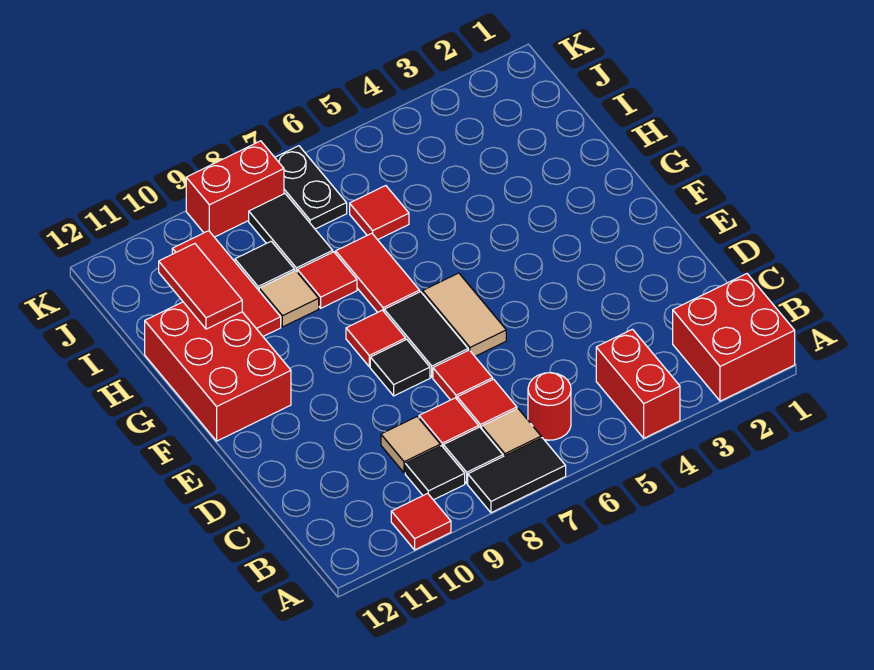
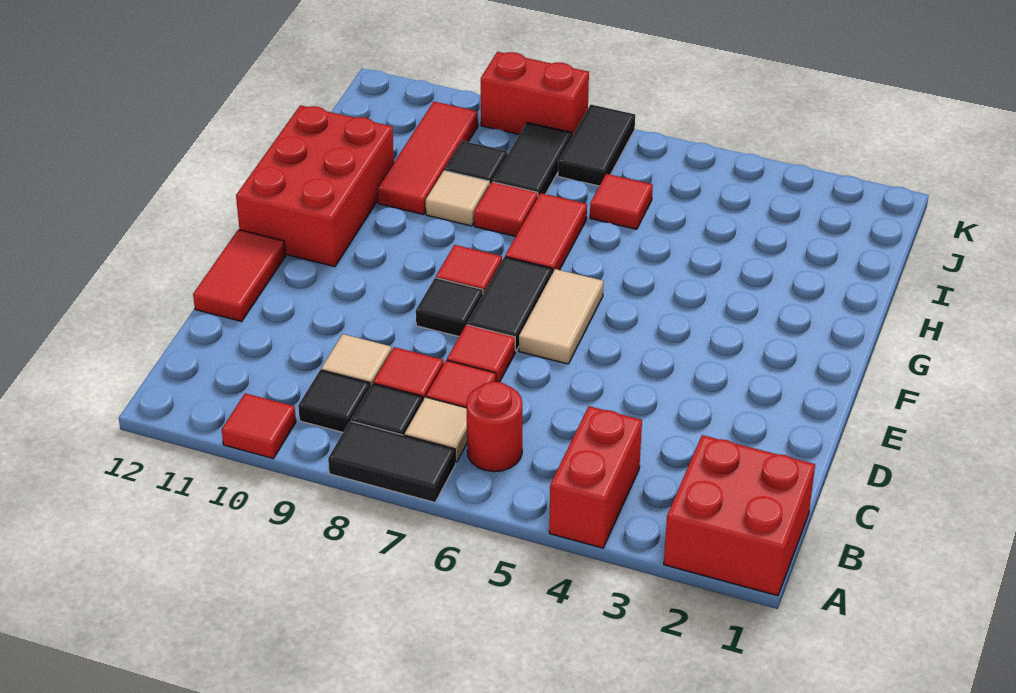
red 1x2 tile [159,244,242,329] -> red 1x2 tile moved to [193,229,285,321]
black 1x2 plate [275,146,347,229] -> black 1x2 tile [558,104,635,186]

